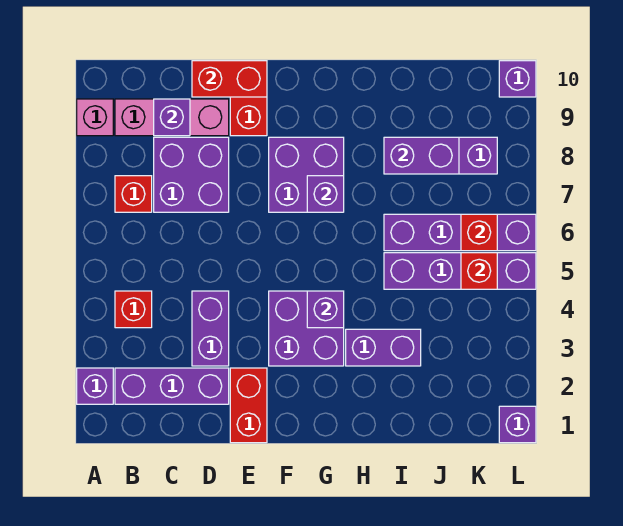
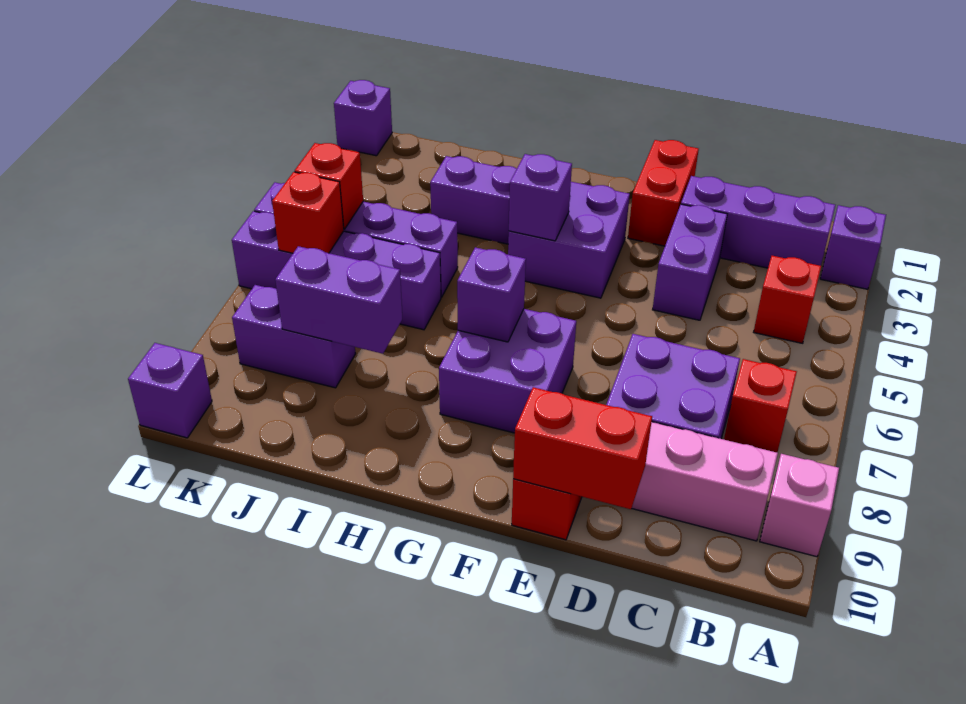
purple 1x1 brick [154,99,190,136] -> none

